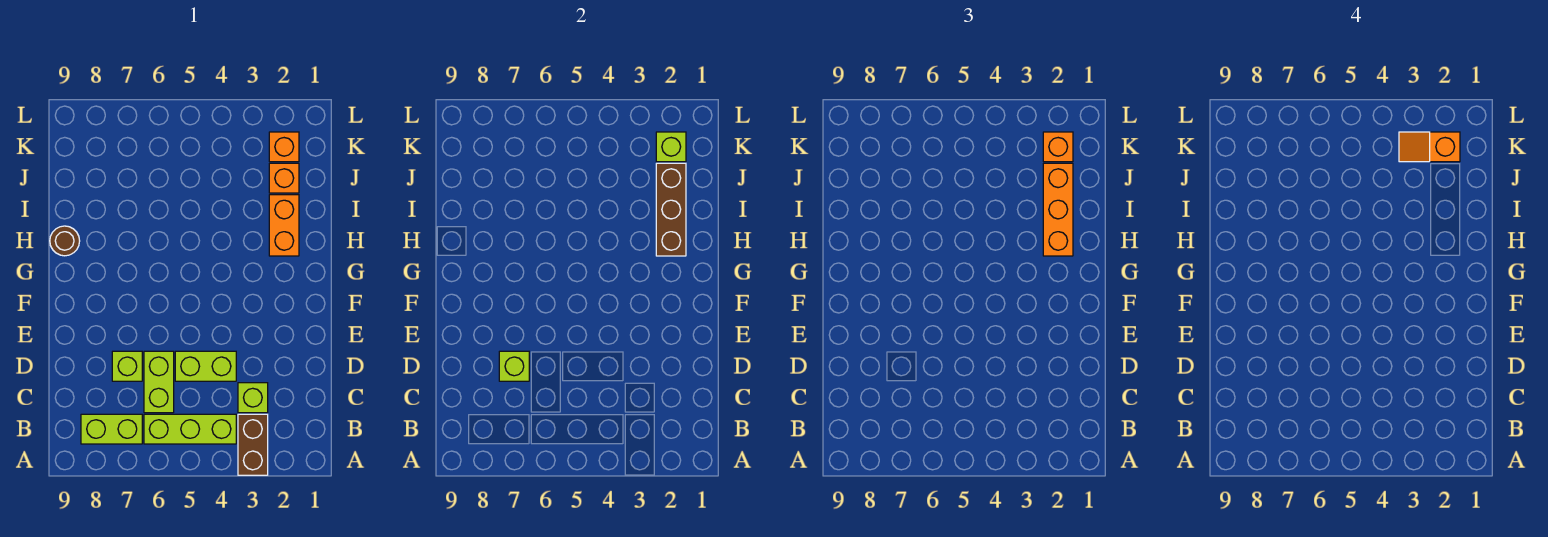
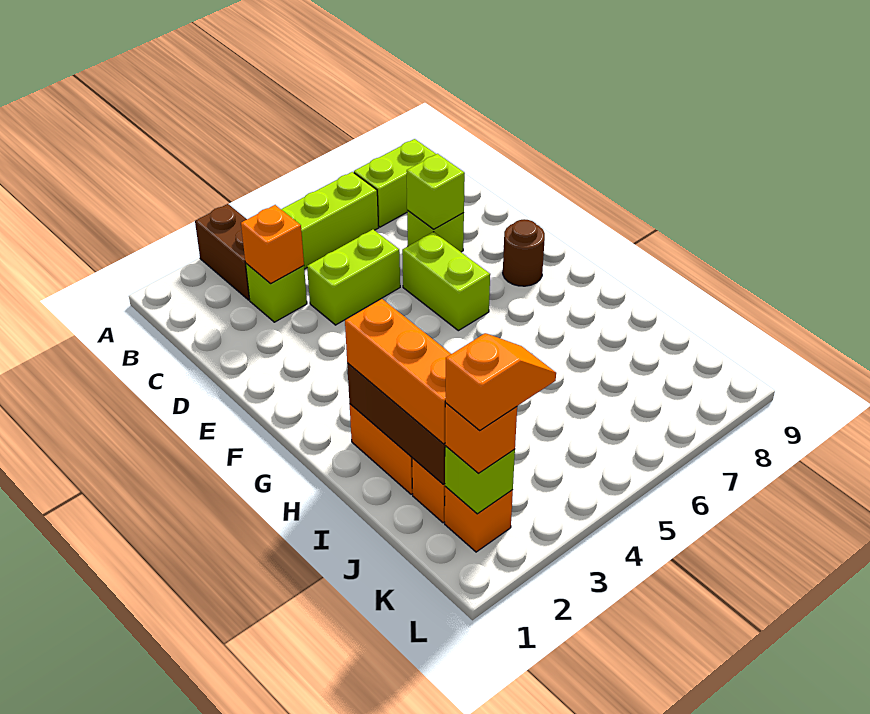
none -> orange 1x1 brick [241,205,304,284]
lime 1x2 brick [144,351,174,413] -> lime 1x2 brick moved to [402,232,490,331]
brown 1x1 round brick [50,226,80,256] -> brown 1x1 round brick moved to [503,219,545,286]

